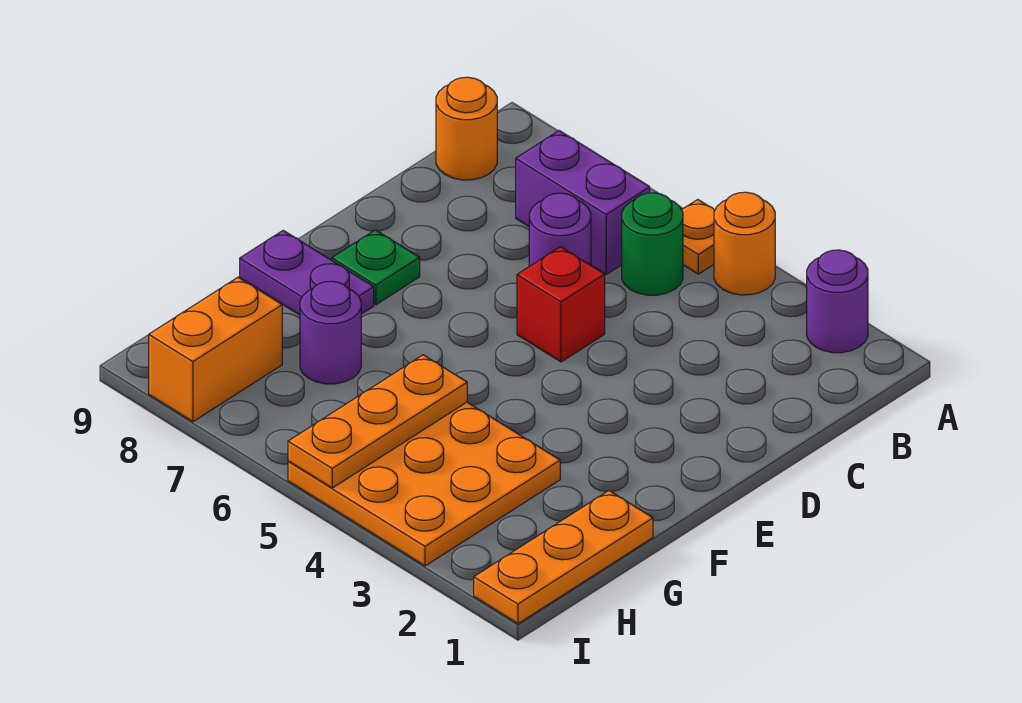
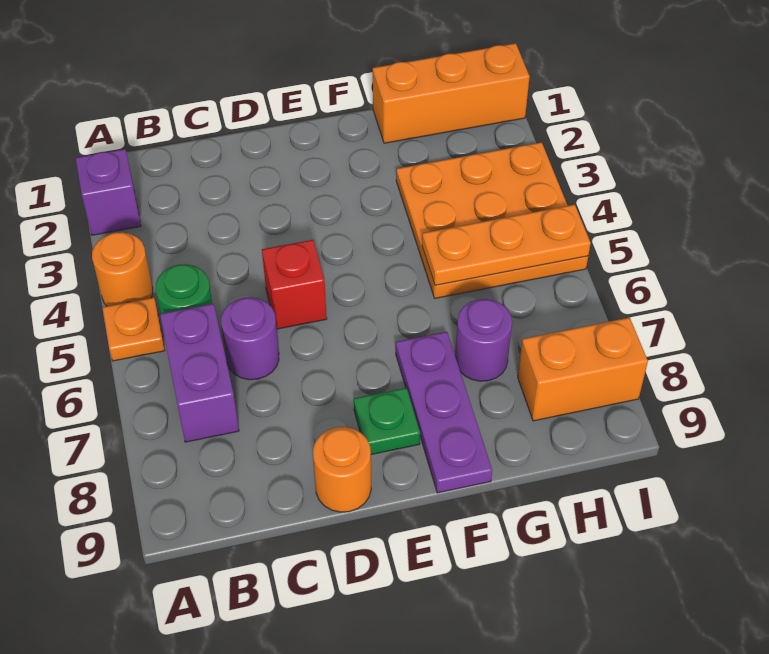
purple 1x1 round brick [807,250,868,353] -> purple 1x1 brick [76,149,141,235]
orange 1x1 round brick [436,77,497,180] -> orange 1x1 round brick moved to [313,427,371,512]
purple 1x2 plate [240,230,374,315] -> purple 1x3 plate [396,332,492,493]
orange 1x3 plate [474,491,653,624] -> orange 1x3 brick [373,43,530,143]

